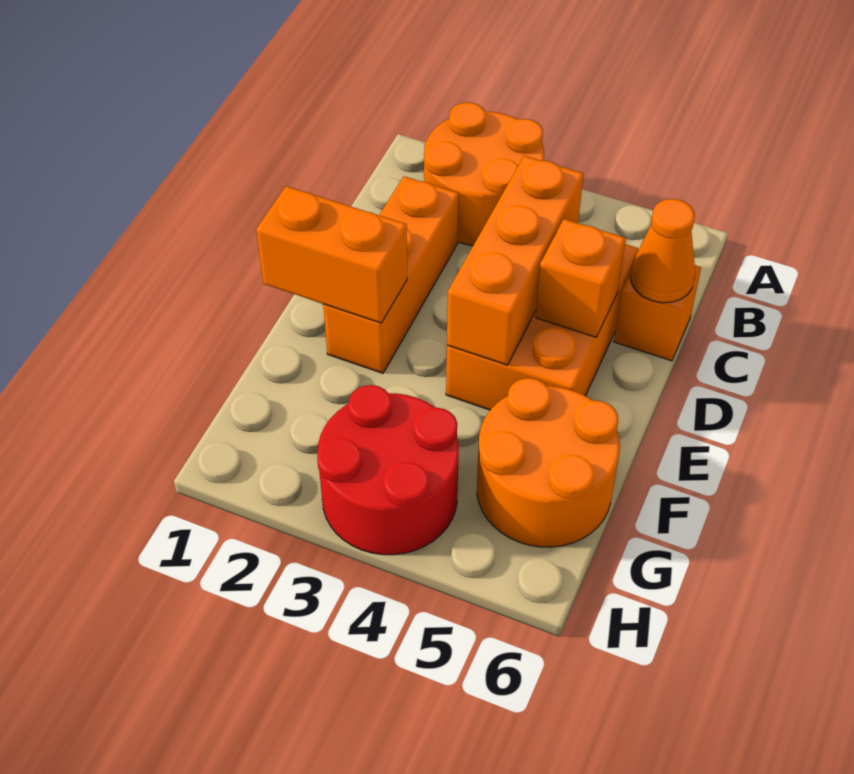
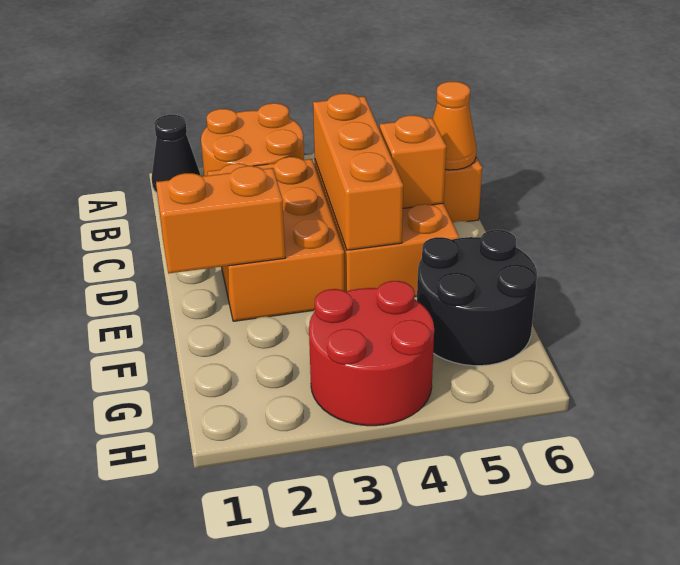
none -> black 1x1 cone [152,115,200,192]
orange 1x3 brick [323,176,458,373] -> orange 2x3 brick [208,157,344,321]
orange 2x2 round brick [477,378,620,547] -> black 2x2 round brick [417,230,537,366]

